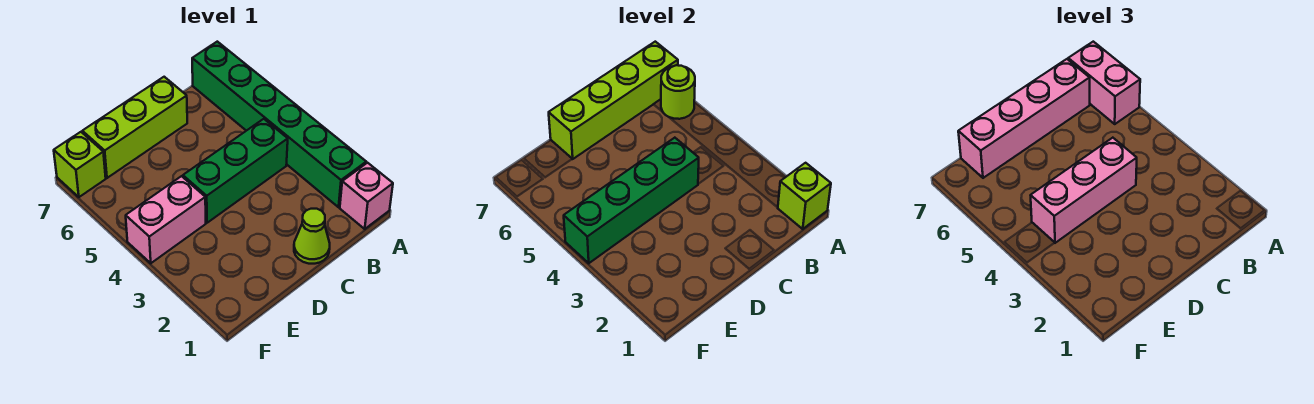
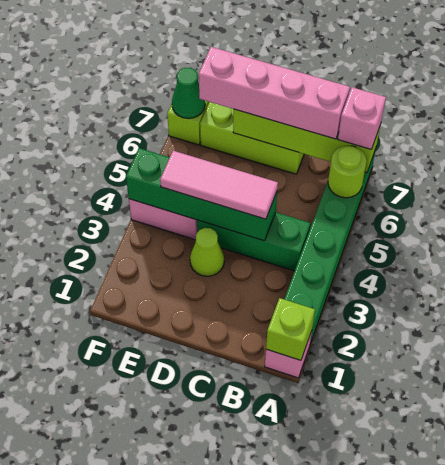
pink 1x2 brick [1068,42,1140,124] -> pink 1x1 brick [338,87,386,149]
lime 1x1 cone [294,209,330,264] -> lime 1x1 cone moved to [190,228,224,276]
pink 1x3 brick [1031,138,1137,243] -> pink 1x3 tile [160,151,278,219]
none -> green 1x1 cone [172,68,205,118]

